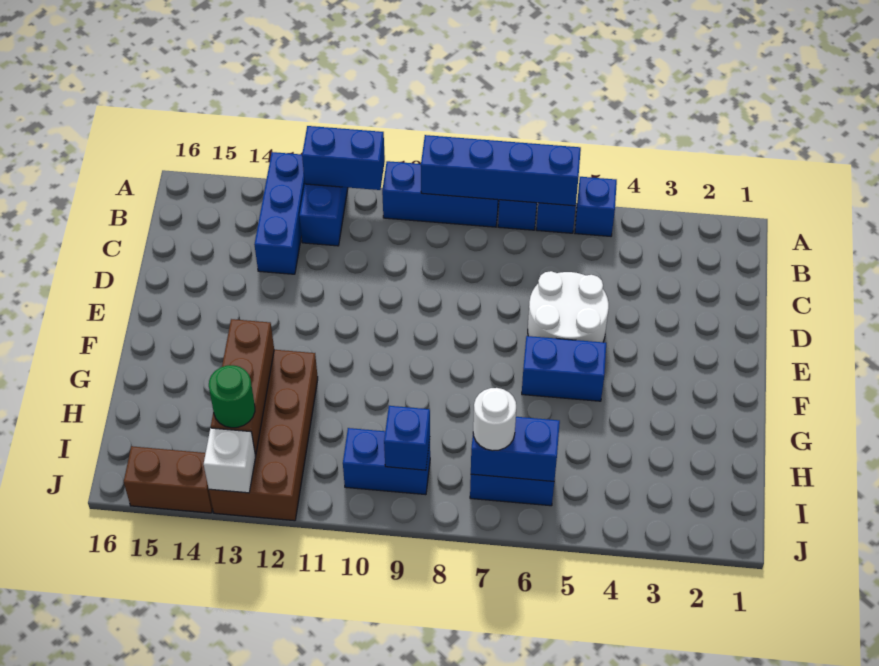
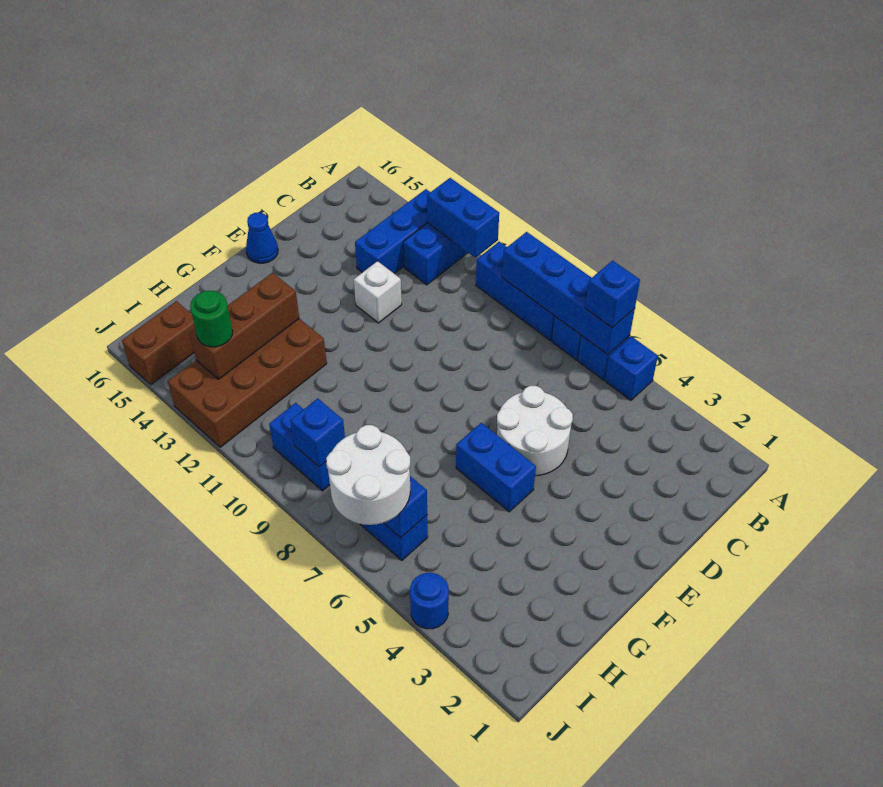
none -> blue 1x1 brick [585,261,640,328]
none -> blue 1x1 cone [246,213,278,263]
white 1x1 round brick [473,388,516,451] -> white 2x2 round brick [326,425,410,525]
none -> blue 1x1 round brick [410,573,449,629]
white 1x1 brick [204,428,256,493] -> white 1x1 brick moved to [354,261,402,323]
brown 1x2 brick [124,446,213,513] -> brown 1x2 brick turned to [122,301,195,385]

